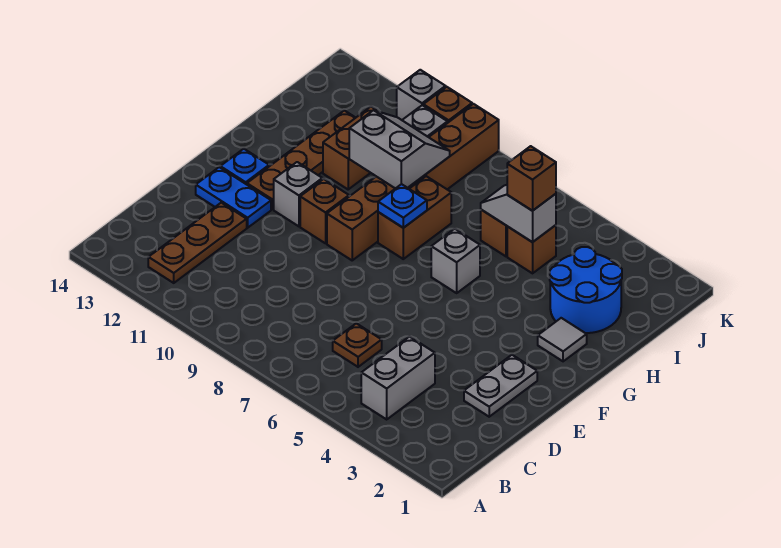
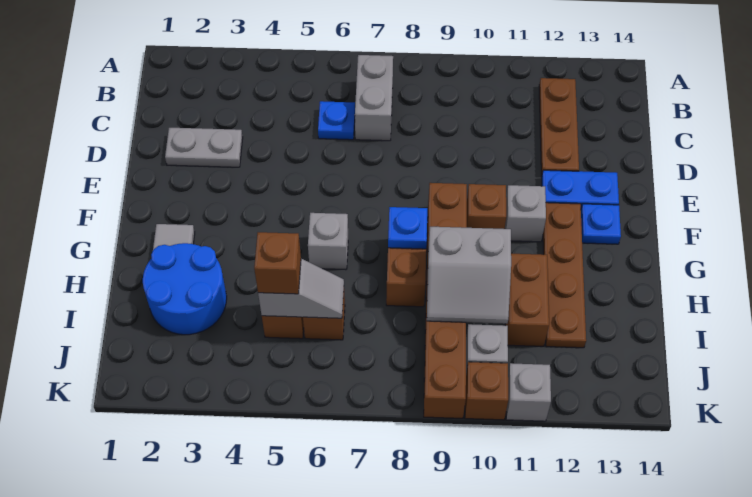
grey 1x2 brick [361,336,435,419] -> grey 1x2 brick moved to [355,55,393,141]
brown 1x1 plate [333,323,382,367] -> blue 1x1 plate [318,101,355,140]
grey 1x2 plate [464,355,537,417] -> grey 1x2 plate turned to [165,128,243,167]

